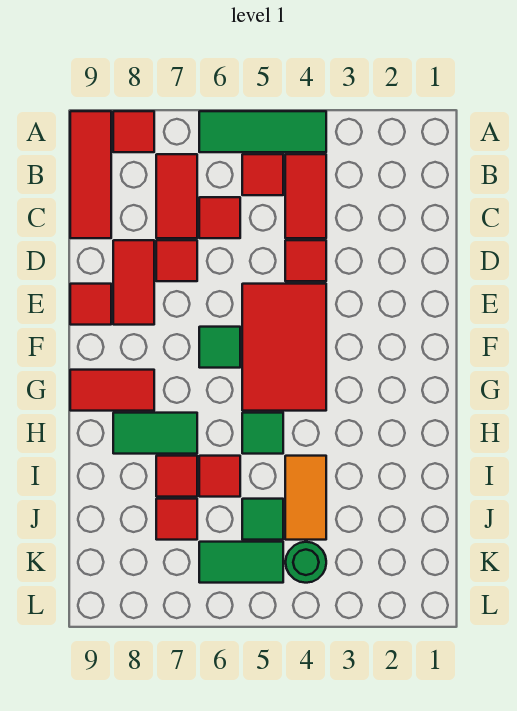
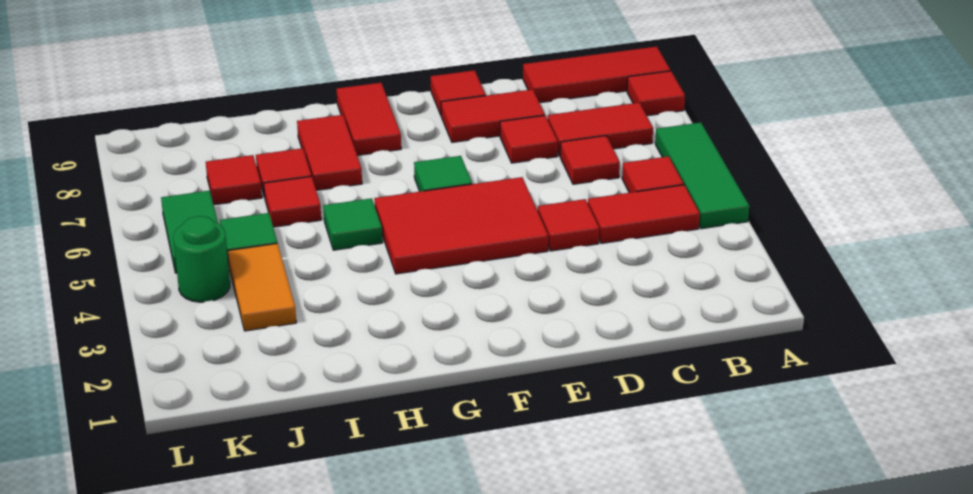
green 1x2 tile [113,413,197,454] -> red 1x2 tile [297,115,362,191]
orange 1x2 tile [285,456,326,540] -> orange 1x2 tile turned to [227,243,296,331]

